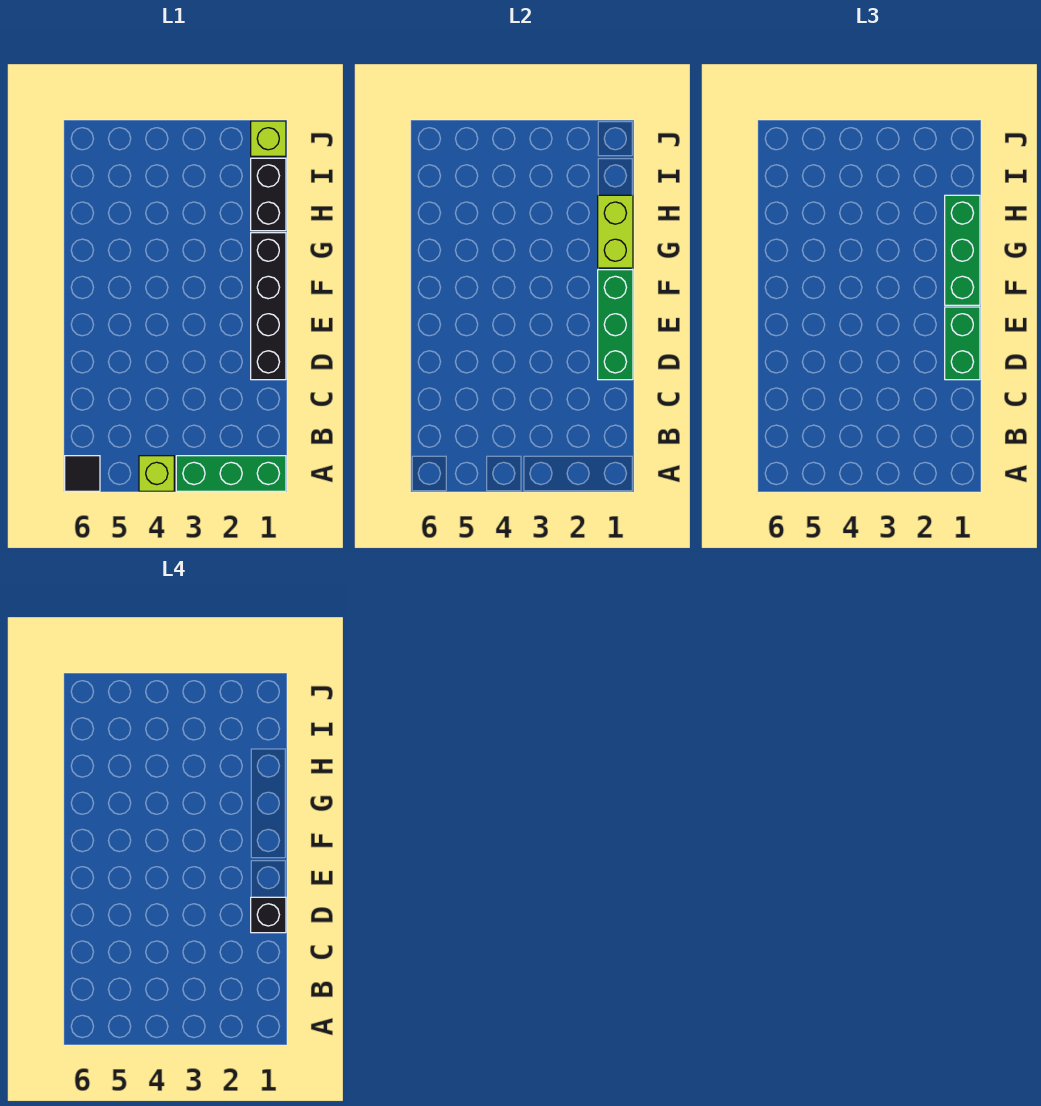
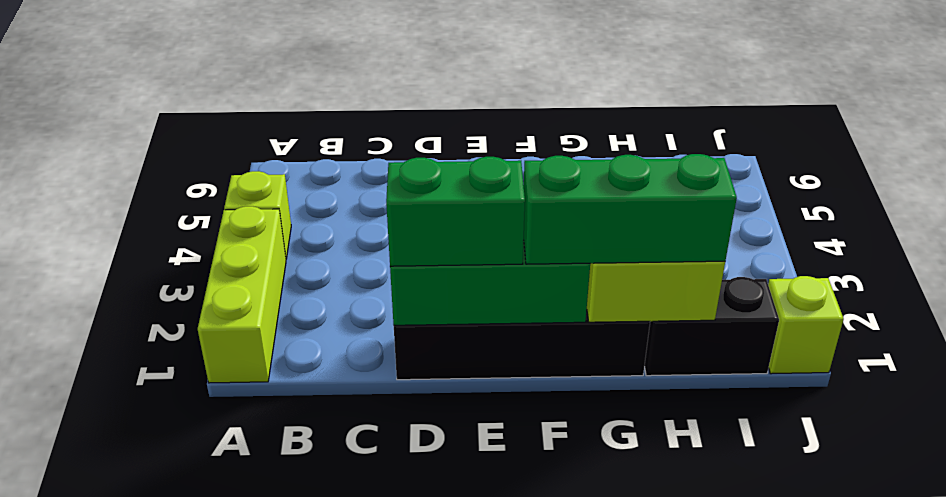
green 1x3 brick [176,456,286,491] -> lime 1x3 brick [198,206,286,383]
black 1x1 tile [65,456,100,491] -> none
black 1x1 brick [251,897,286,933] -> none

